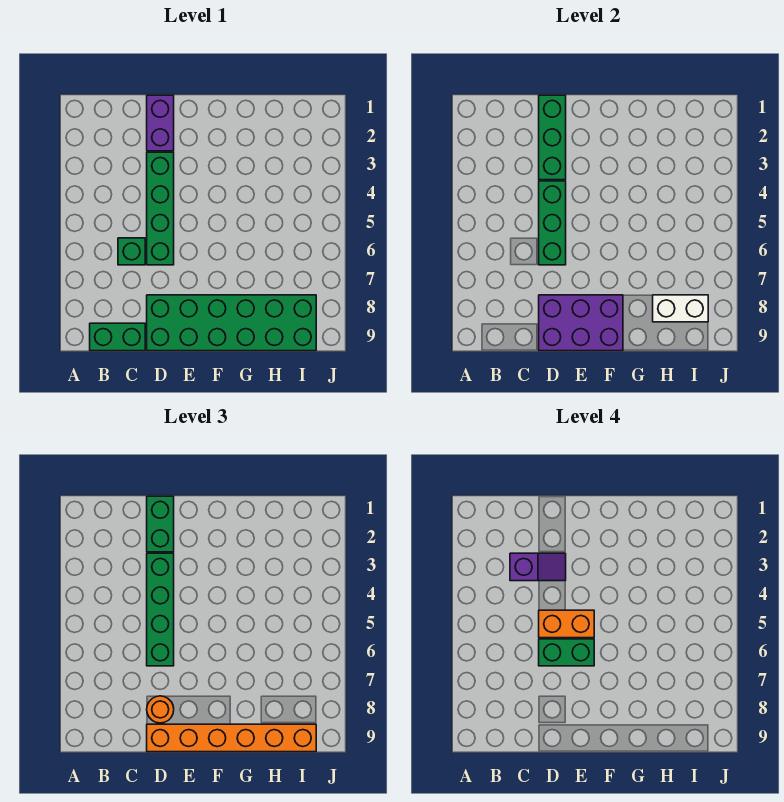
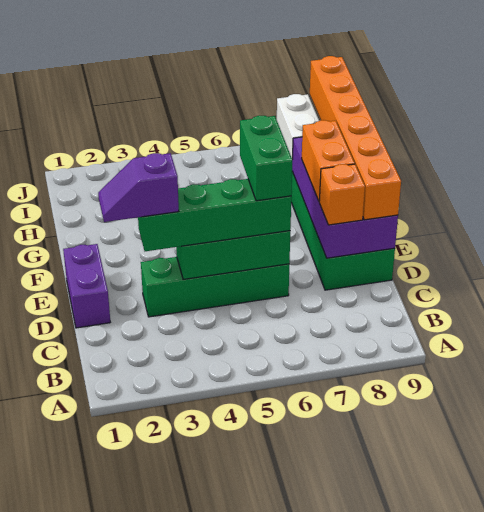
green 1x2 brick [90,323,145,351] -> none
purple 1x2 slope [510,553,566,581] -> purple 1x2 slope turned to [98,153,179,222]
green 1x1 brick [118,238,145,265] -> none
purple 1x2 brick [147,95,174,151] -> purple 1x2 brick turned to [63,244,110,328]
green 1x3 brick [539,95,566,180] -> none
green 1x2 brick [147,496,174,552] -> none
orange 1x2 brick [539,610,594,638] -> orange 1x2 brick moved to [302,120,355,201]
purple 2x3 brick [539,295,623,351] -> purple 2x4 brick [292,137,398,258]
orange 1x1 round brick [147,696,174,723] -> orange 1x1 brick [319,164,365,225]

